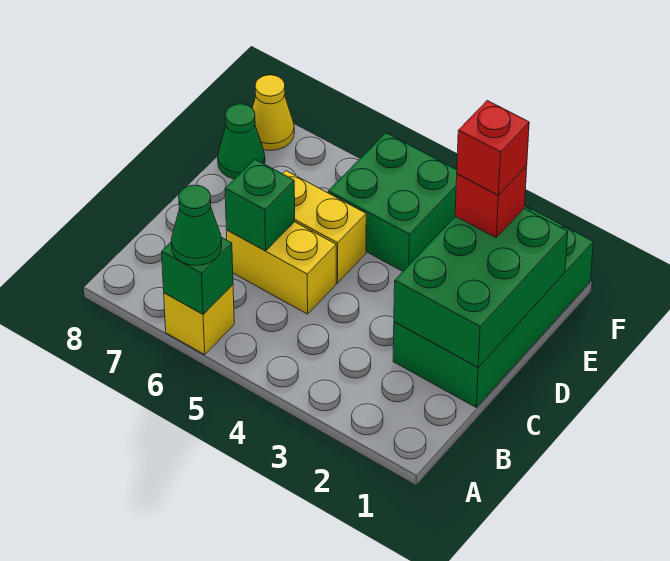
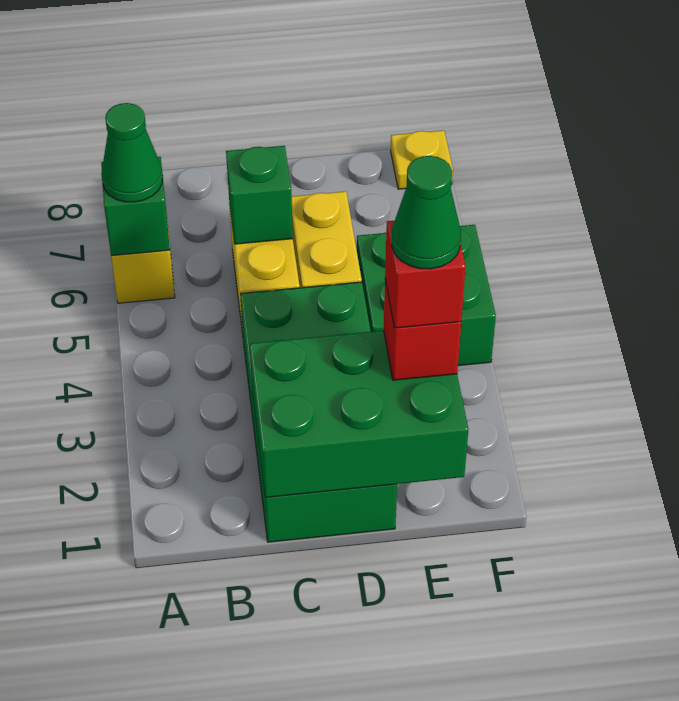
green 2x4 brick [393,206,593,407] -> green 2x4 brick turned to [240,282,397,542]
green 1x1 cone [218,104,265,179] -> green 1x1 cone moved to [392,156,461,269]
yellow 1x1 cone [252,75,294,151] -> yellow 1x1 plate [391,130,453,189]

